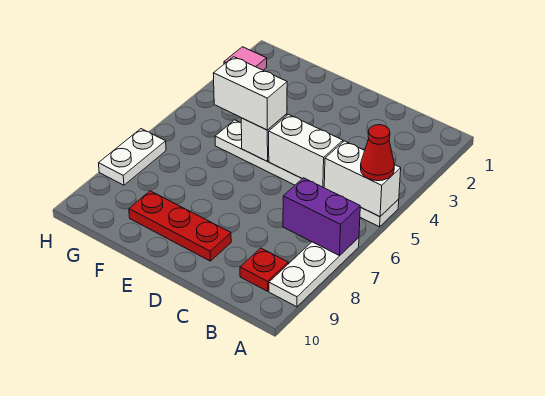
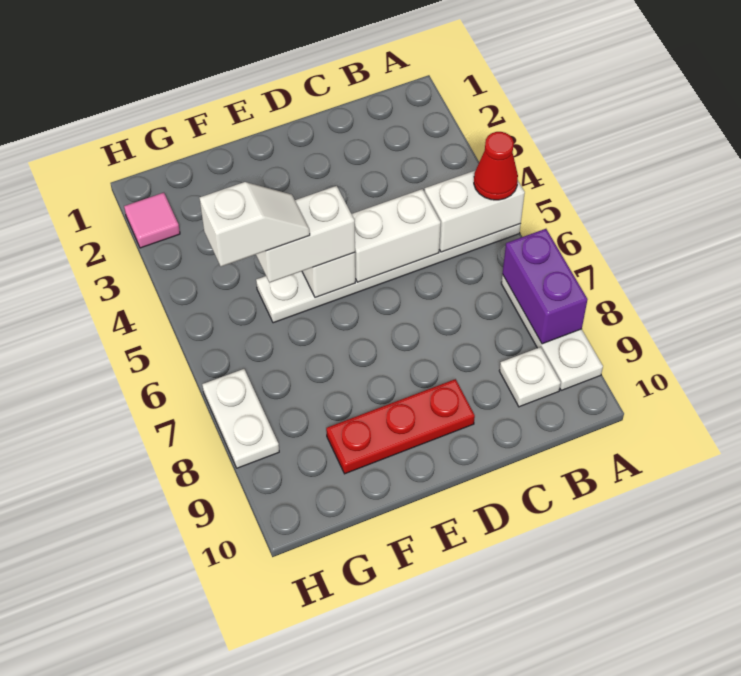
purple 1x2 brick [283,178,360,256] -> purple 1x2 brick turned to [503,229,587,344]
red 1x1 plate [240,248,288,291] -> white 1x1 plate [499,347,561,407]
none -> white 1x2 slope [200,182,310,267]

